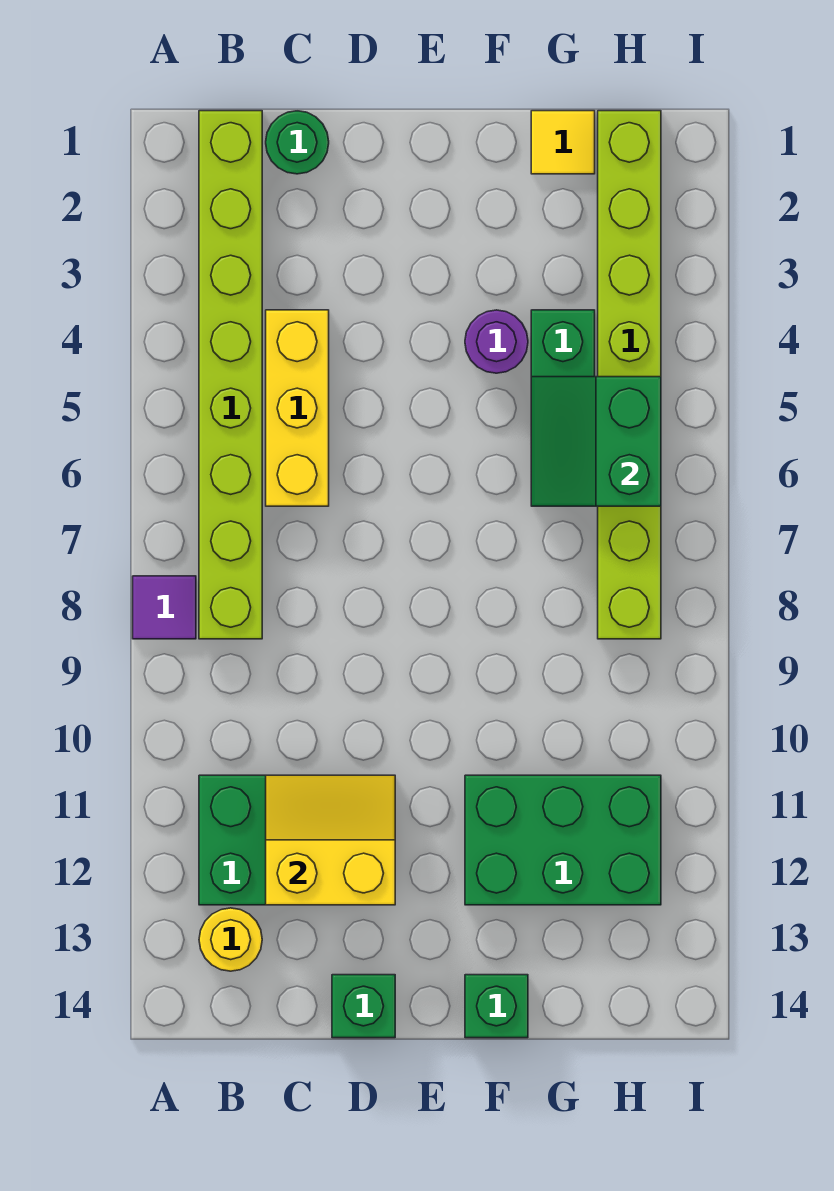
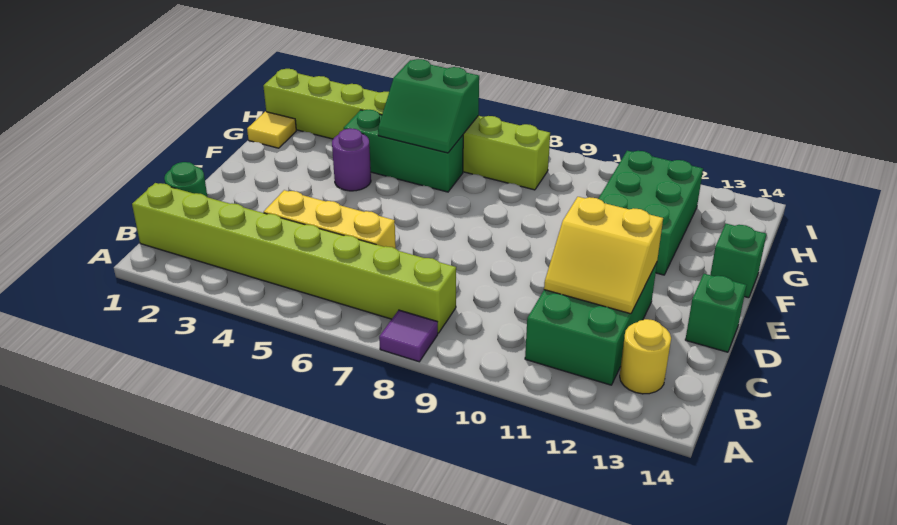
yellow 2x2 slope [266,775,395,905] -> yellow 2x2 slope turned to [544,197,663,314]

